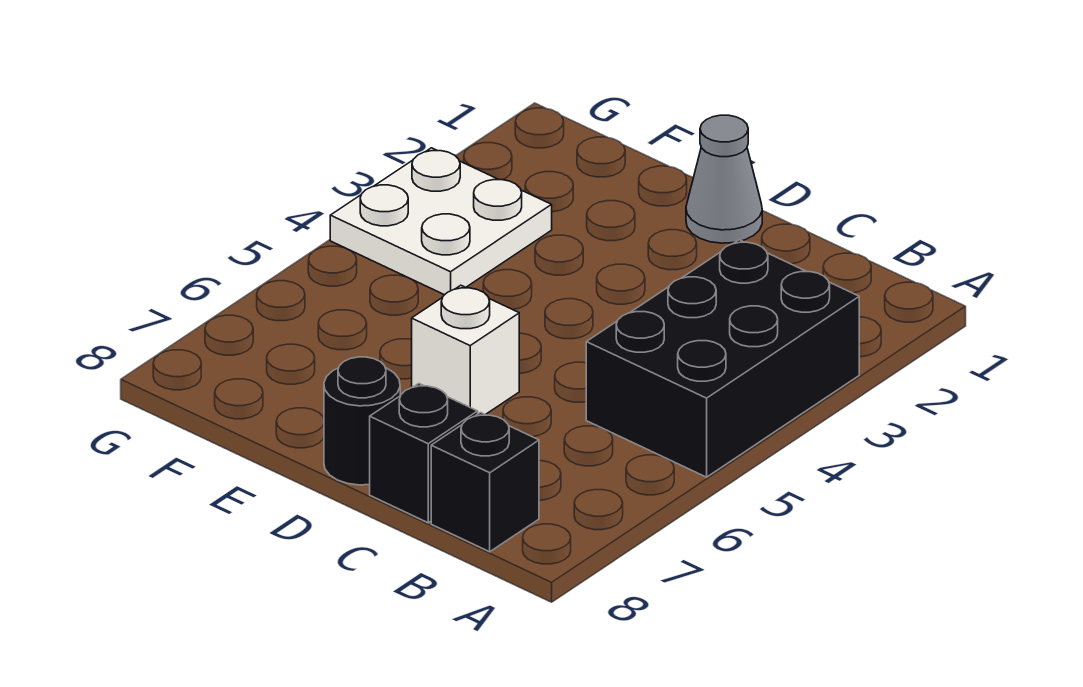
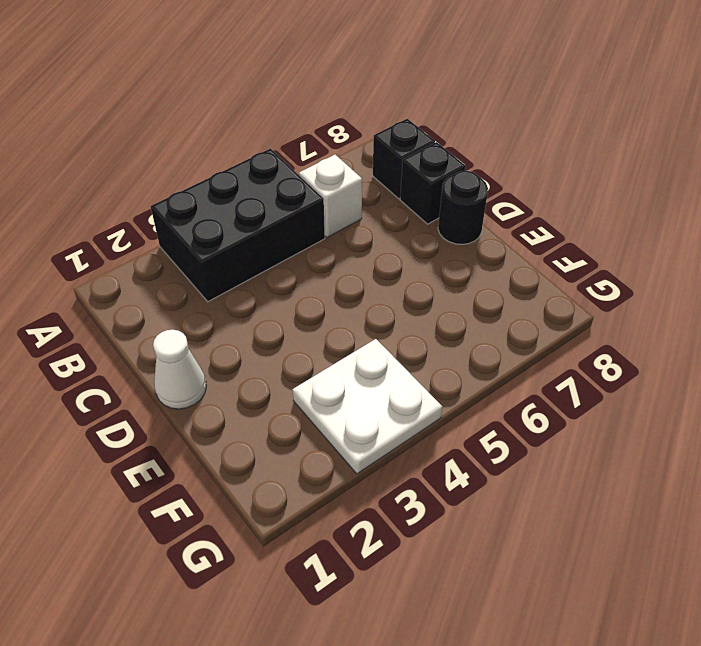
grey 1x1 cone [686,115,762,243] -> white 1x1 cone [153,330,206,409]
white 1x1 brick [412,285,519,415] -> white 1x1 brick moved to [299,155,362,237]

